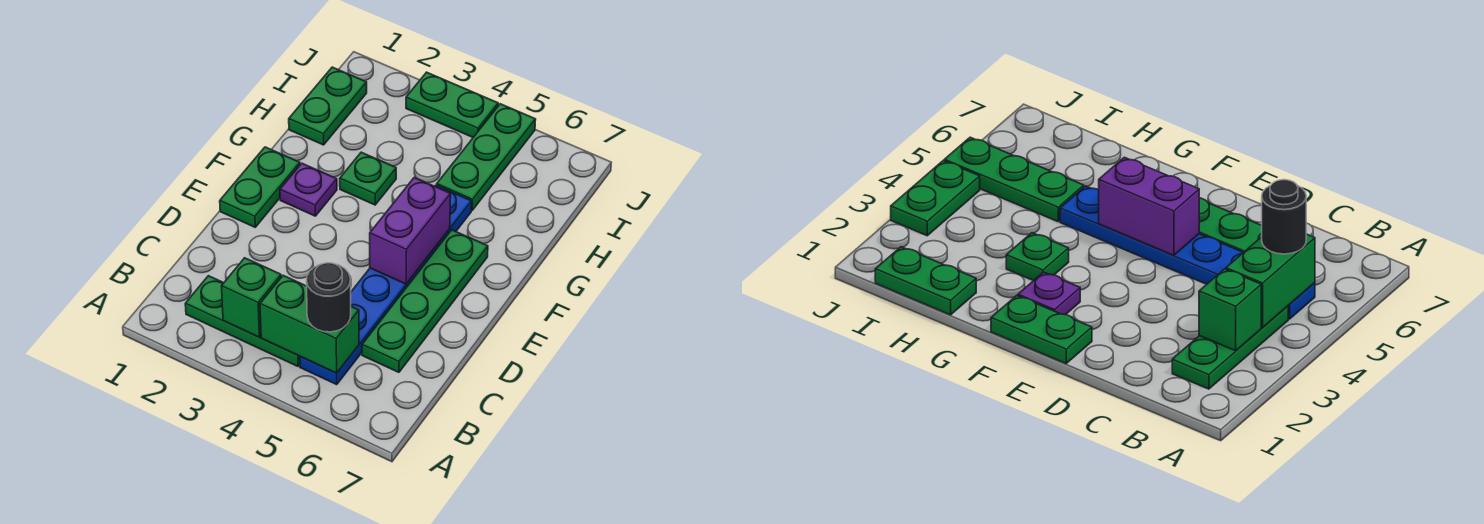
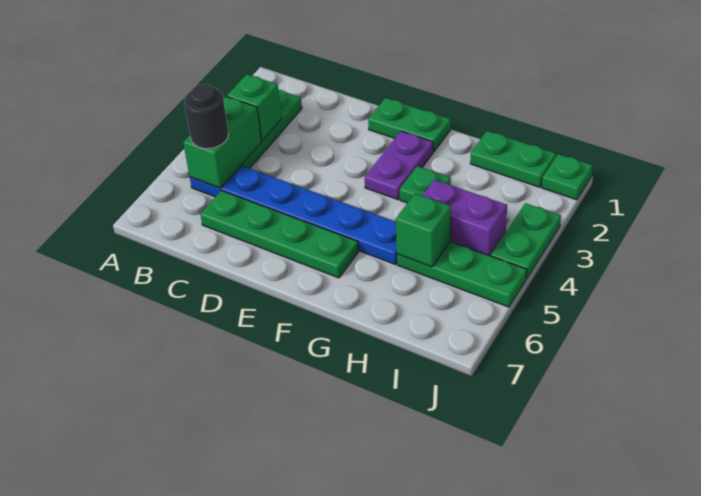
purple 1x2 brick [370,177,451,284] -> purple 1x2 brick moved to [422,180,507,256]
purple 1x1 plate [280,163,337,216] -> purple 1x2 plate [365,131,433,200]
none -> green 1x1 brick [396,194,451,267]
none -> green 1x1 plate [542,154,593,200]

